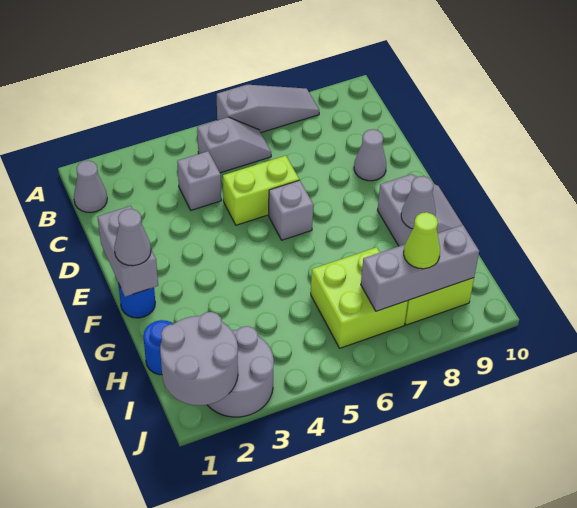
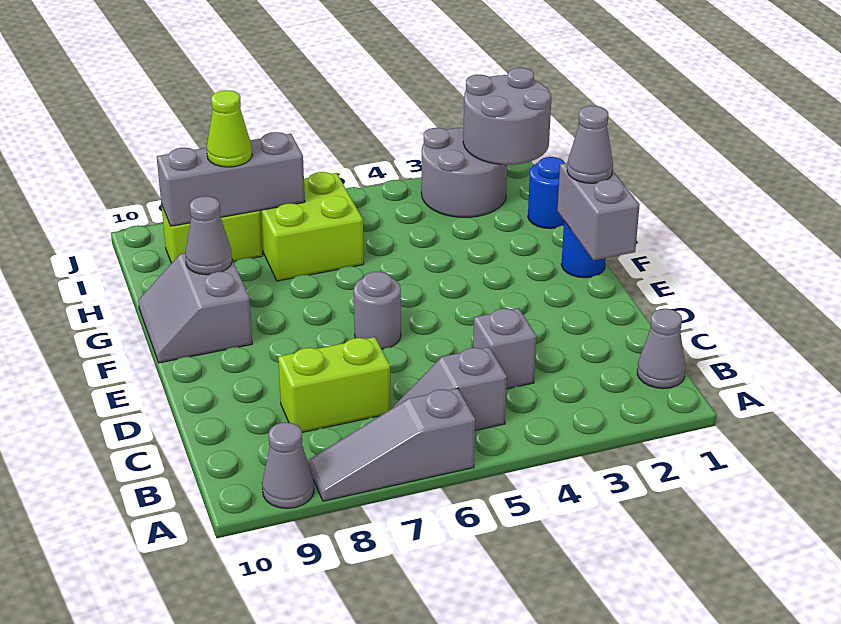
lime 1x2 brick [223,156,299,225] -> lime 1x2 brick moved to [278,337,391,432]
grey 1x1 cone [354,129,386,181] -> grey 1x1 cone moved to [262,422,314,508]
grey 1x1 brick [269,180,313,240] -> grey 1x1 round brick [354,272,401,349]

